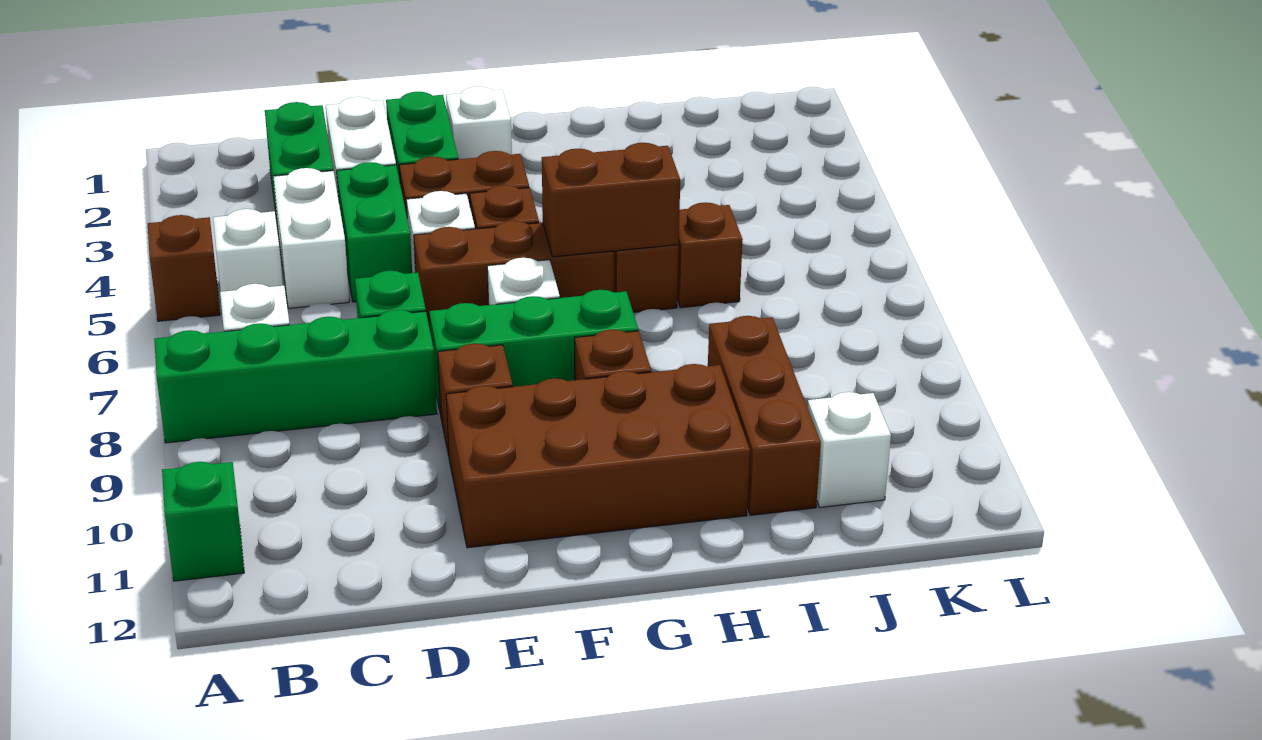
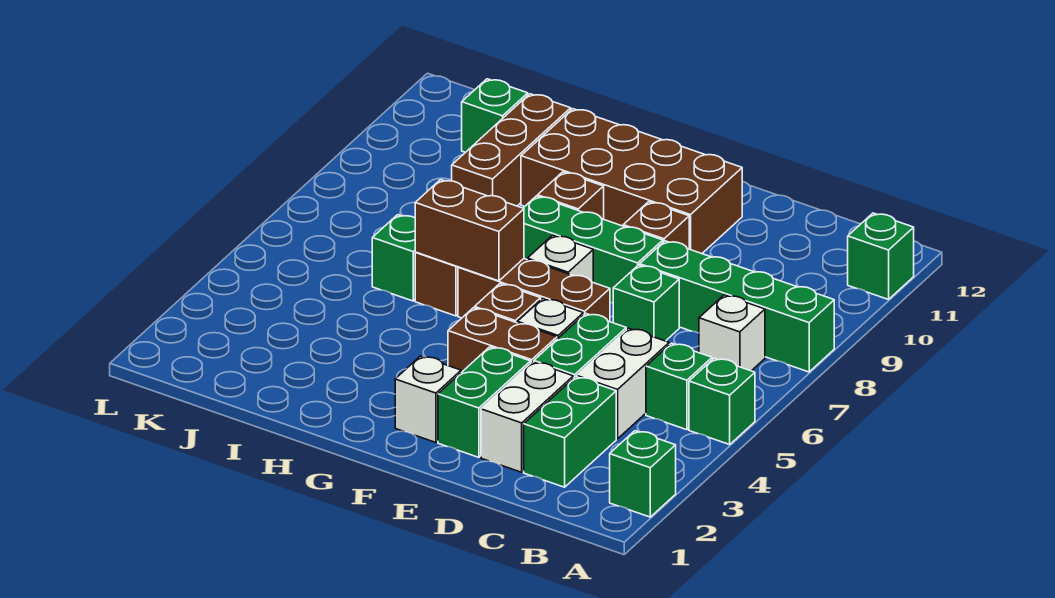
none -> green 1x1 brick [610,431,676,517]
brown 1x1 brick [148,215,220,321] -> green 1x1 brick [689,358,755,445]
white 1x1 brick [213,209,283,292] -> green 1x1 brick [646,343,712,430]
brown 1x1 brick [677,202,743,308] -> green 1x1 brick [372,215,416,301]
white 1x1 brick [807,392,891,507] -> green 1x1 brick [462,79,528,152]

